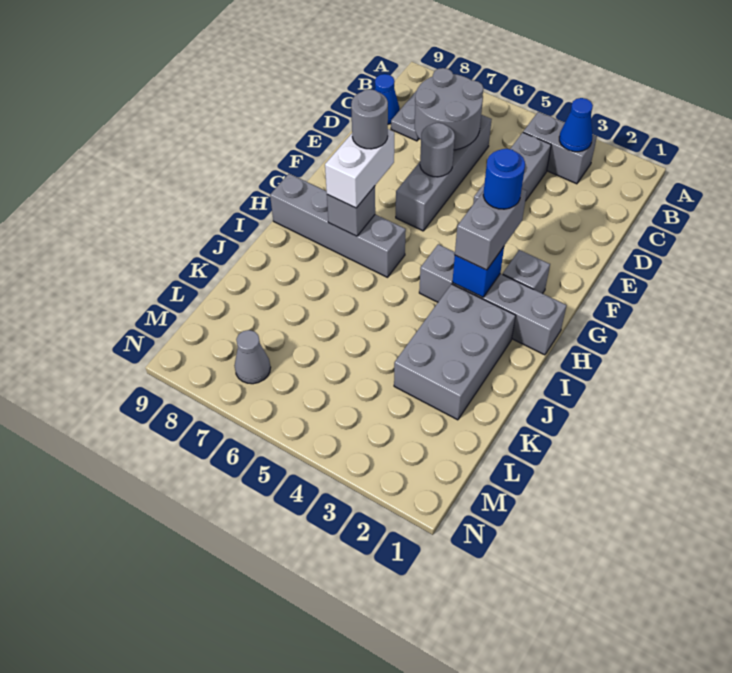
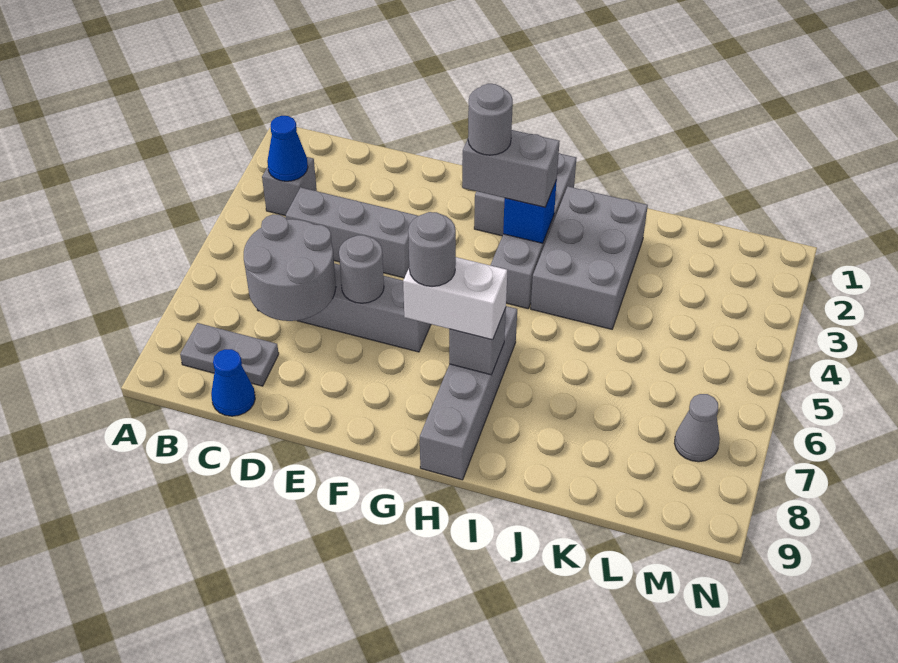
grey 1x2 brick [523,112,597,184] -> grey 1x1 brick [262,157,317,215]
blue 1x1 round brick [483,149,525,209] -> grey 1x1 round brick [468,84,513,155]
grey 2x3 brick [394,284,516,420] -> grey 2x3 brick turned to [531,186,648,329]

